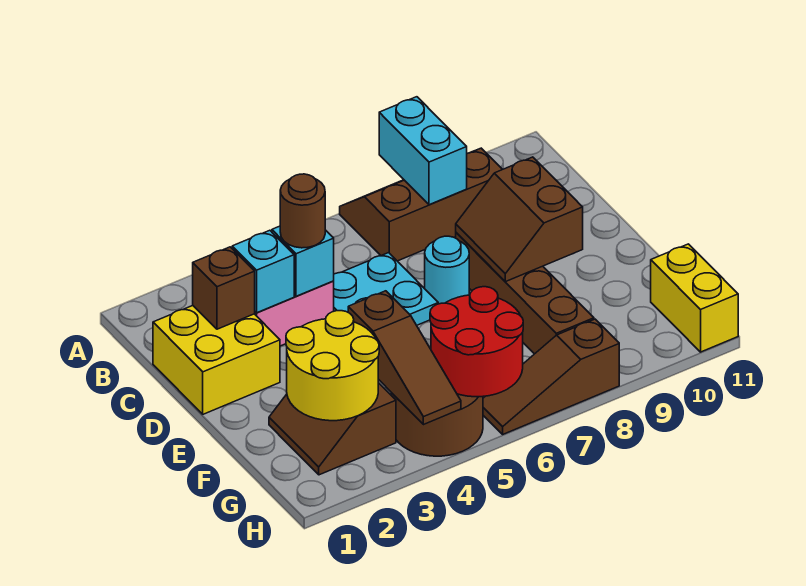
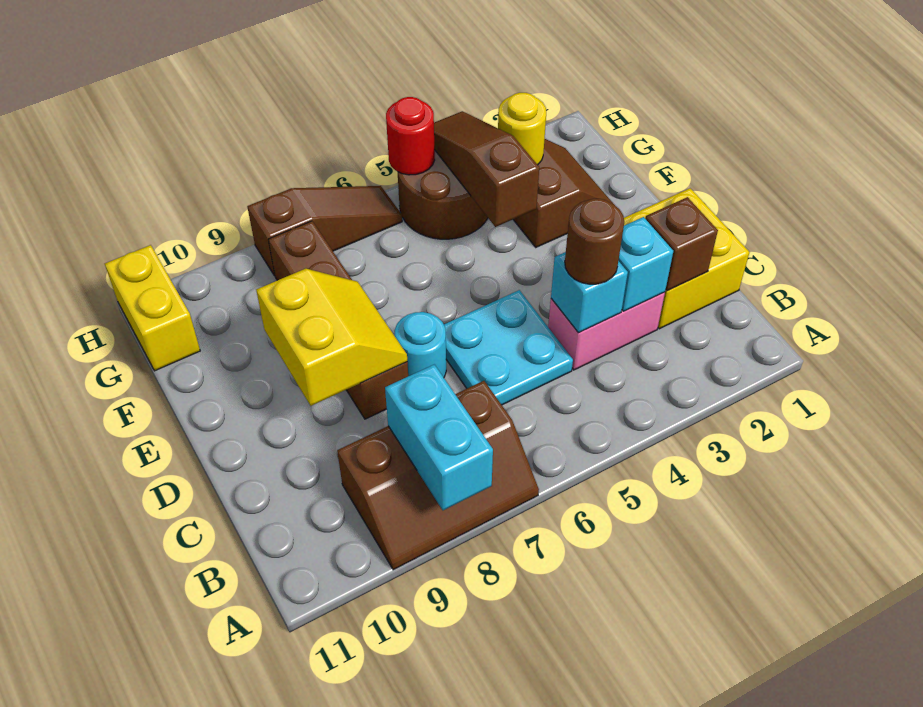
brown 2x2 slope [456,157,583,282] -> yellow 2x2 slope [256,269,407,406]
yellow 2x2 round brick [286,311,379,421] -> yellow 1x1 round brick [498,93,546,165]
red 2x2 round brick [430,287,523,397] -> red 1x1 round brick [386,97,435,175]

